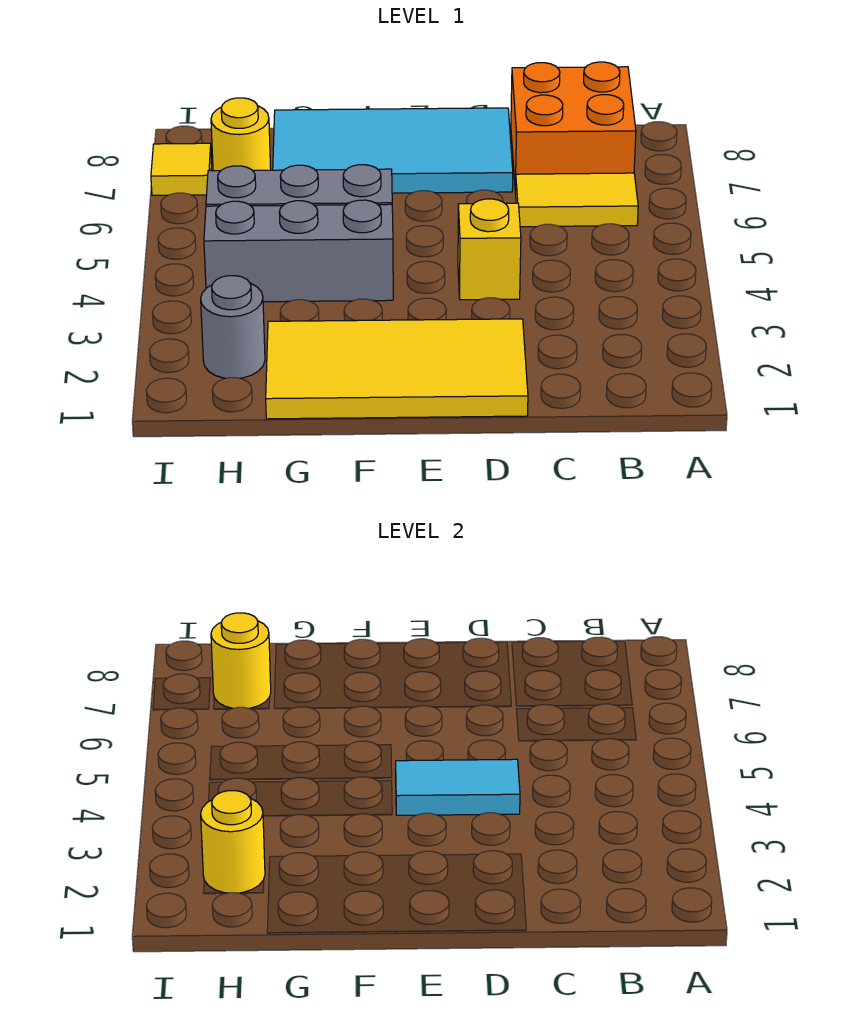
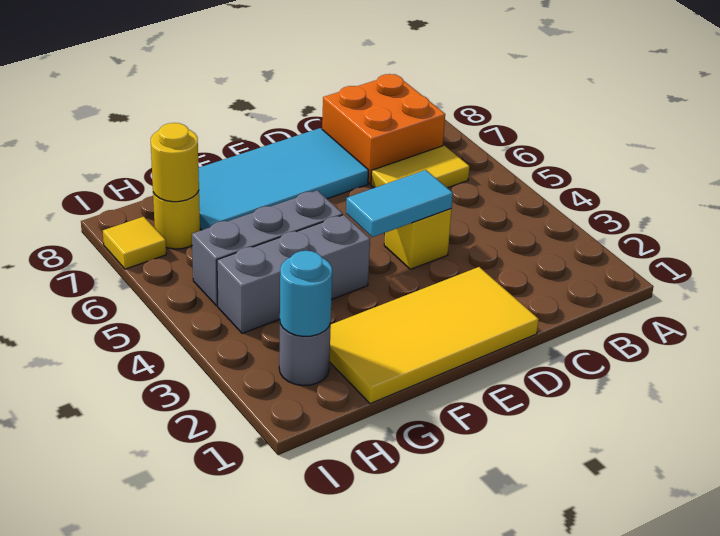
yellow 1x1 round brick [201,791,265,893] -> cyan 1x1 round brick [280,251,332,337]

